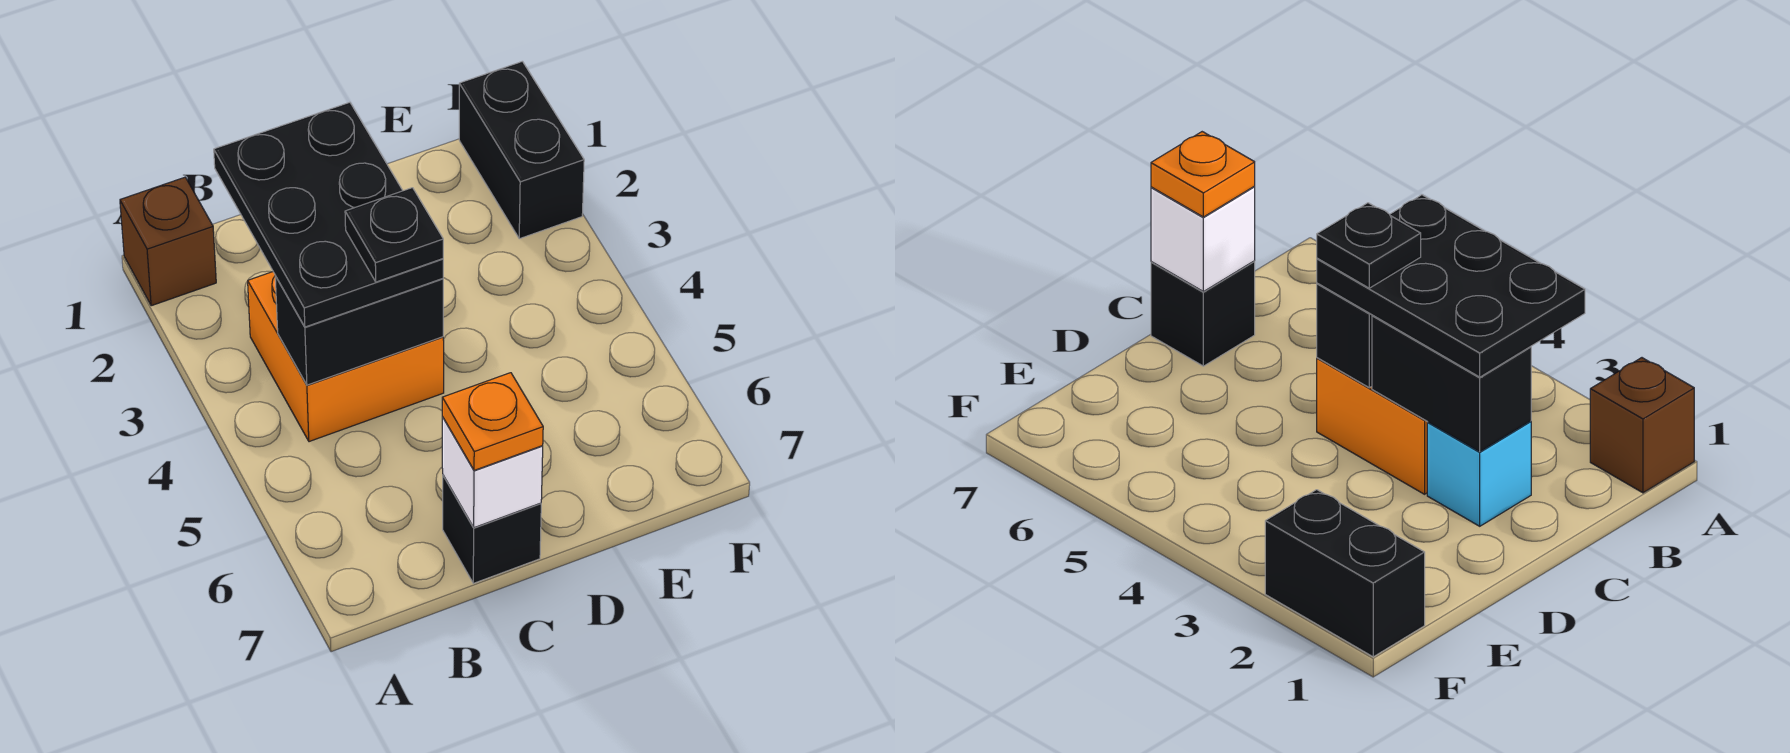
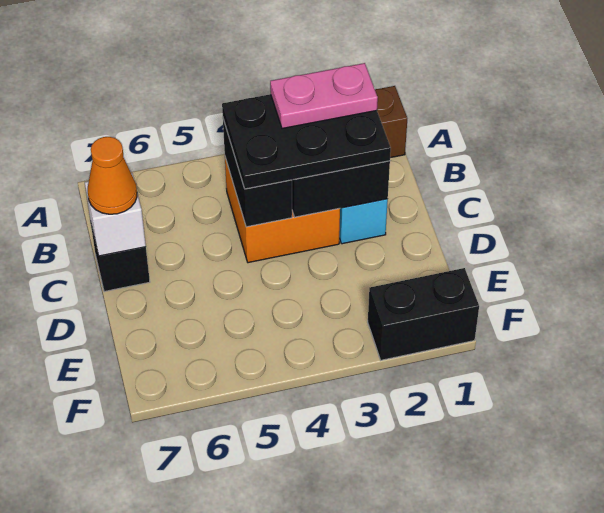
none -> pink 1x2 plate [270,63,378,128]
black 1x1 plate [345,188,443,282] -> none
orange 1x1 plate [442,373,543,470] -> orange 1x1 cone [88,137,137,214]

